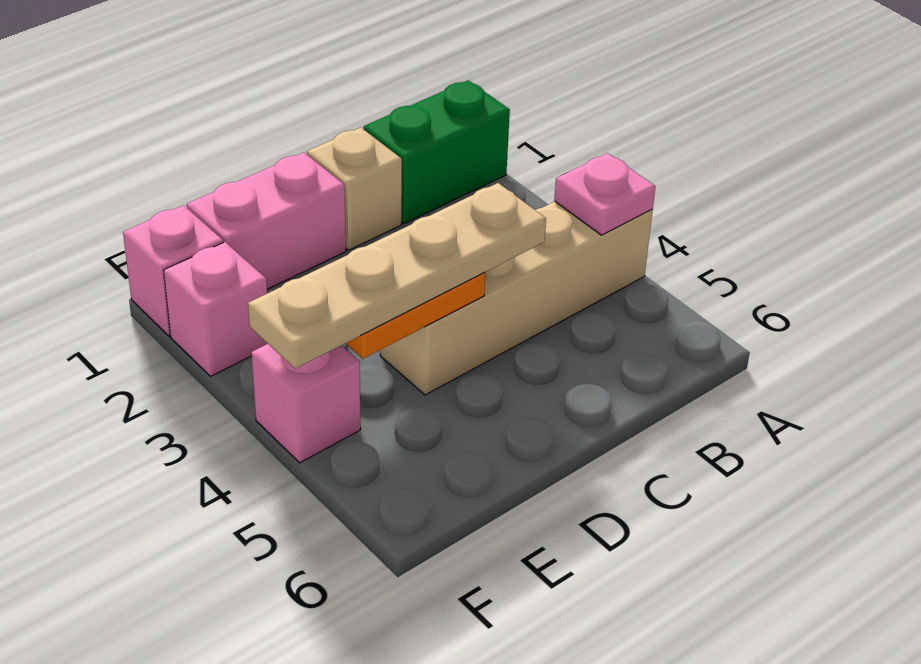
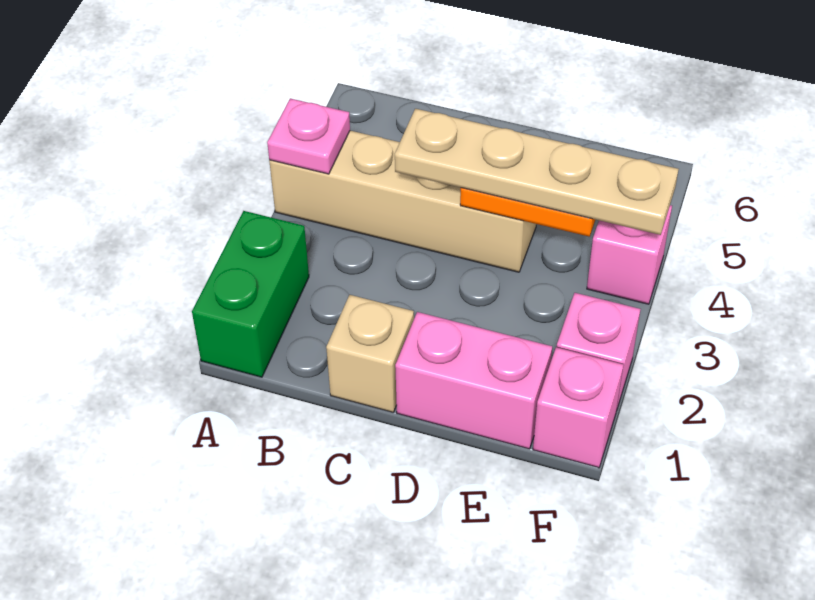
green 1x2 brick [364,80,510,224] -> green 1x2 brick turned to [192,211,309,377]

